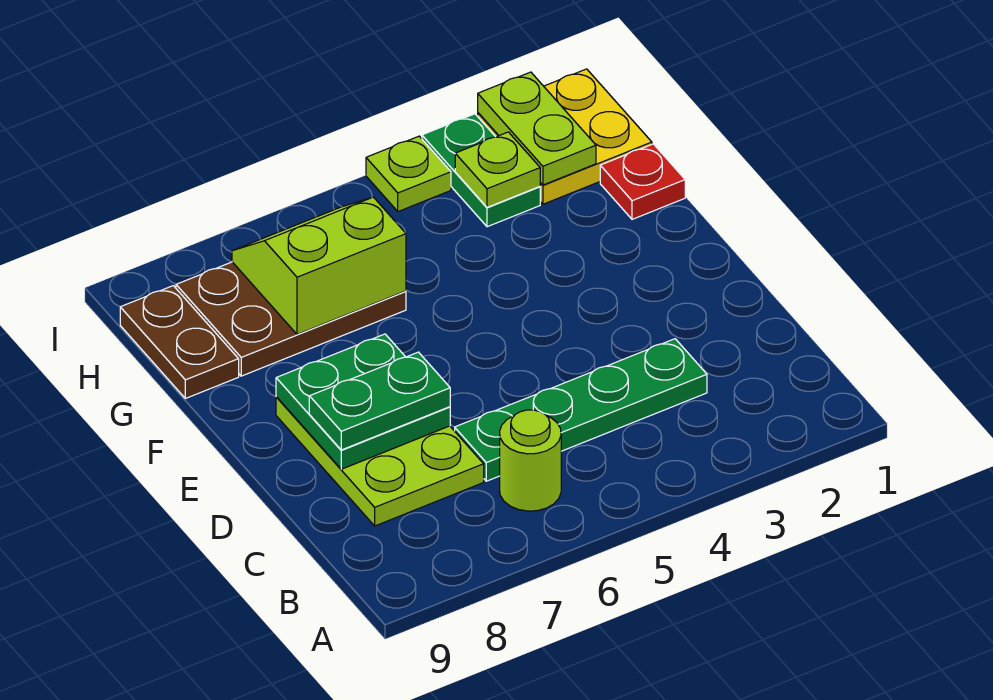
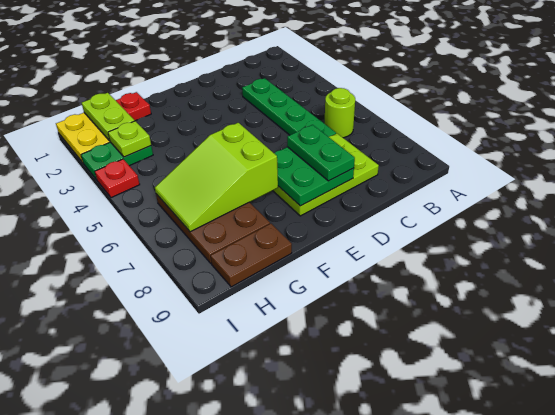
lime 2x2 slope [232,197,406,334] -> lime 2x3 slope [155,123,278,232]
lime 1x2 plate [478,72,596,185] -> lime 1x2 plate turned to [82,93,135,141]
lime 1x1 plate [366,136,451,212] -> red 1x1 plate [95,159,140,198]

